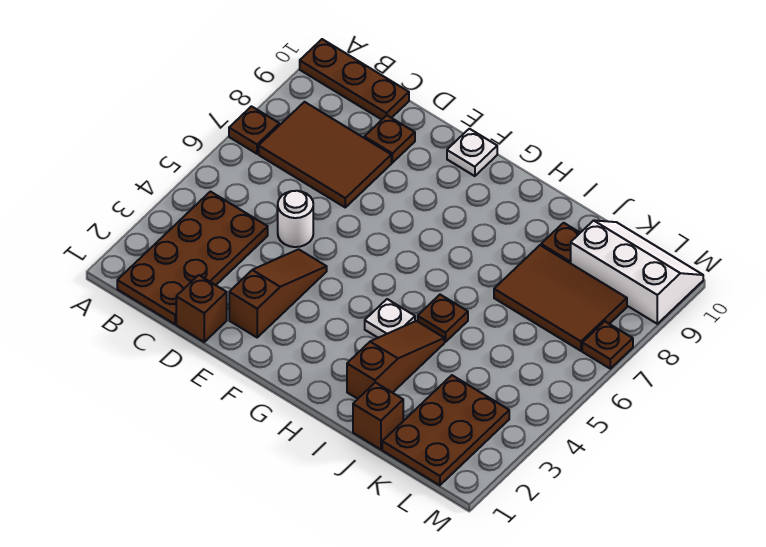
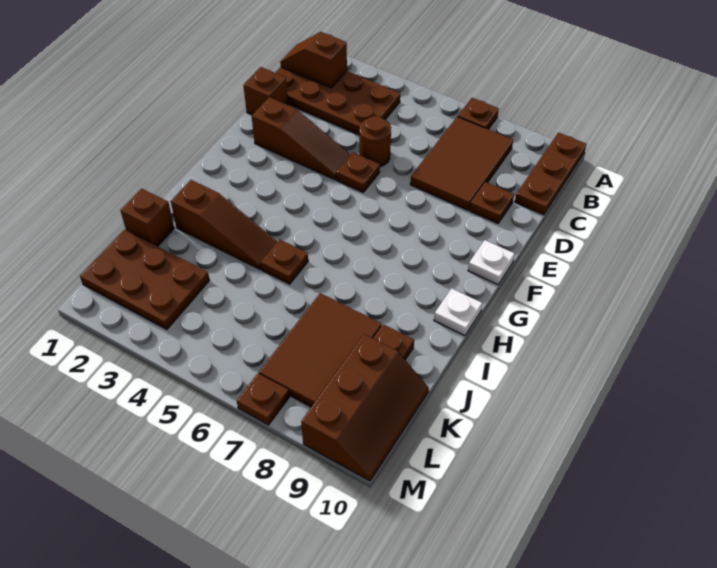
none -> brown 1x2 slope [280,32,347,88]
white 1x1 round brick [278,191,313,247] -> brown 1x1 round brick [359,116,391,167]
none -> brown 1x1 plate [336,152,380,192]
white 1x1 plate [365,299,415,338] -> white 1x1 plate moved to [434,288,482,336]
white 2x3 slope [571,220,703,324] -> brown 2x3 slope [301,334,429,481]

